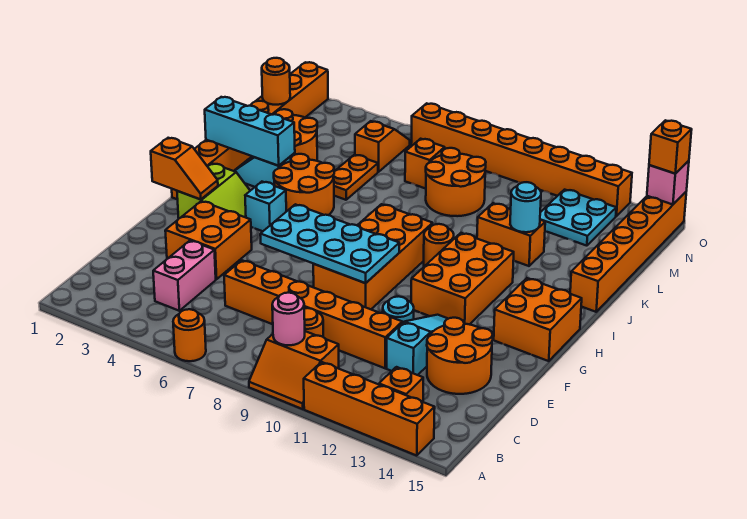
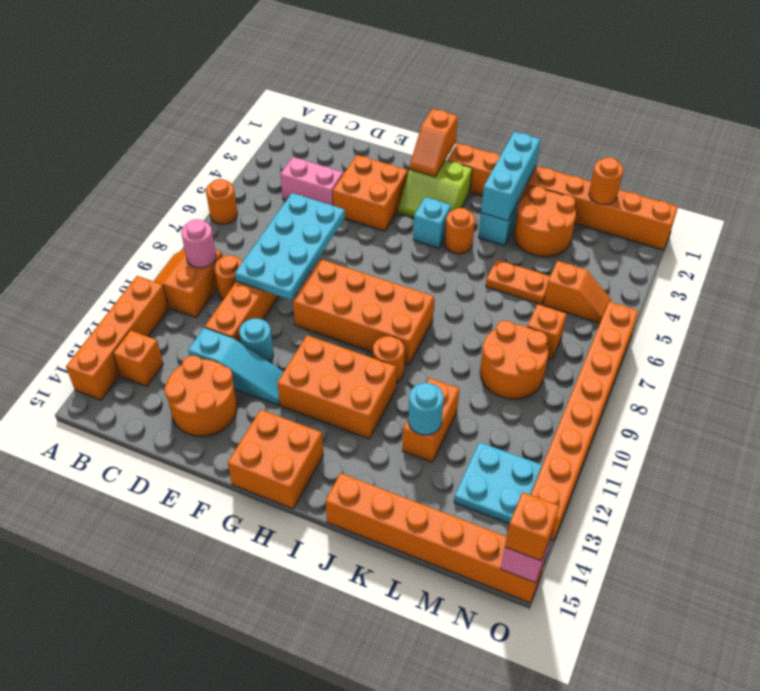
cyan 2x4 plate [260,204,399,283] -> cyan 2x4 plate moved to [235,193,345,300]
orange 2x2 round brick [274,154,334,215] -> orange 1x1 round brick [445,208,475,254]

